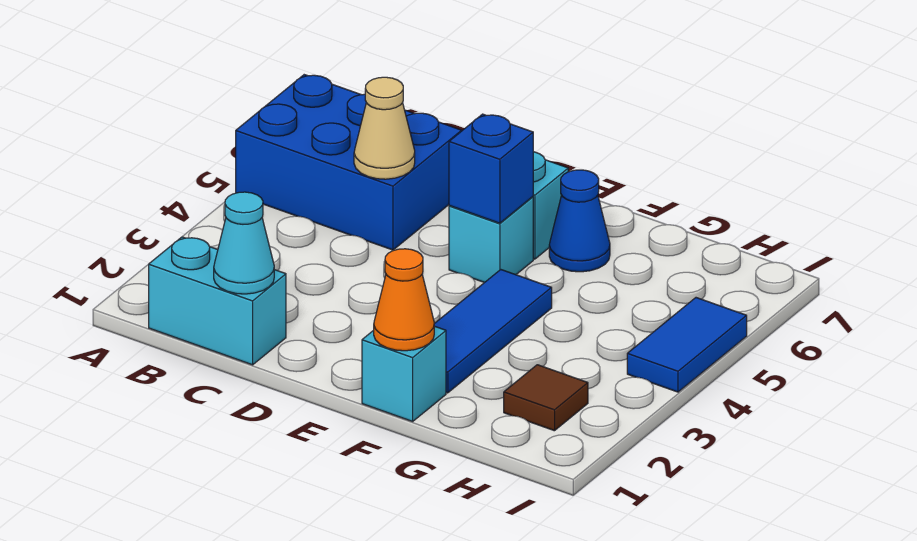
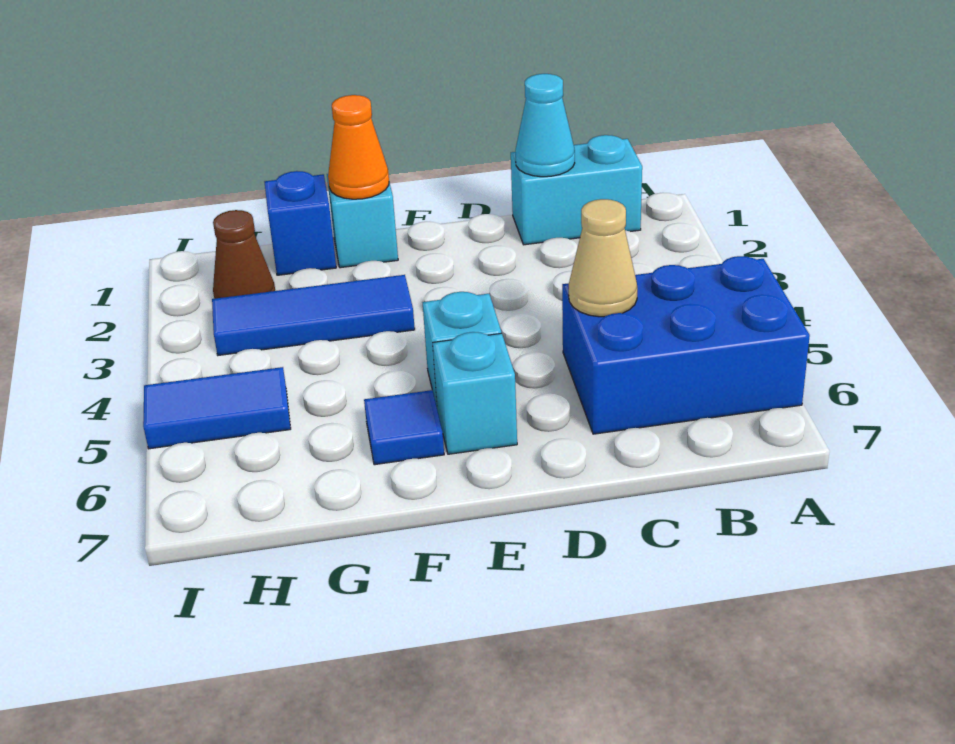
blue 1x1 brick [449,114,533,223] -> blue 1x1 brick moved to [265,171,336,275]
blue 1x3 tile [434,270,552,393] -> blue 1x3 tile turned to [212,275,415,355]
blue 1x1 cone [549,170,610,272] -> blue 1x1 tile [364,390,444,465]
brown 1x1 tile [504,365,588,431] -> brown 1x1 cone [213,210,275,299]
blue 1x2 tile [627,298,747,392] -> blue 1x2 tile turned to [143,367,291,449]

